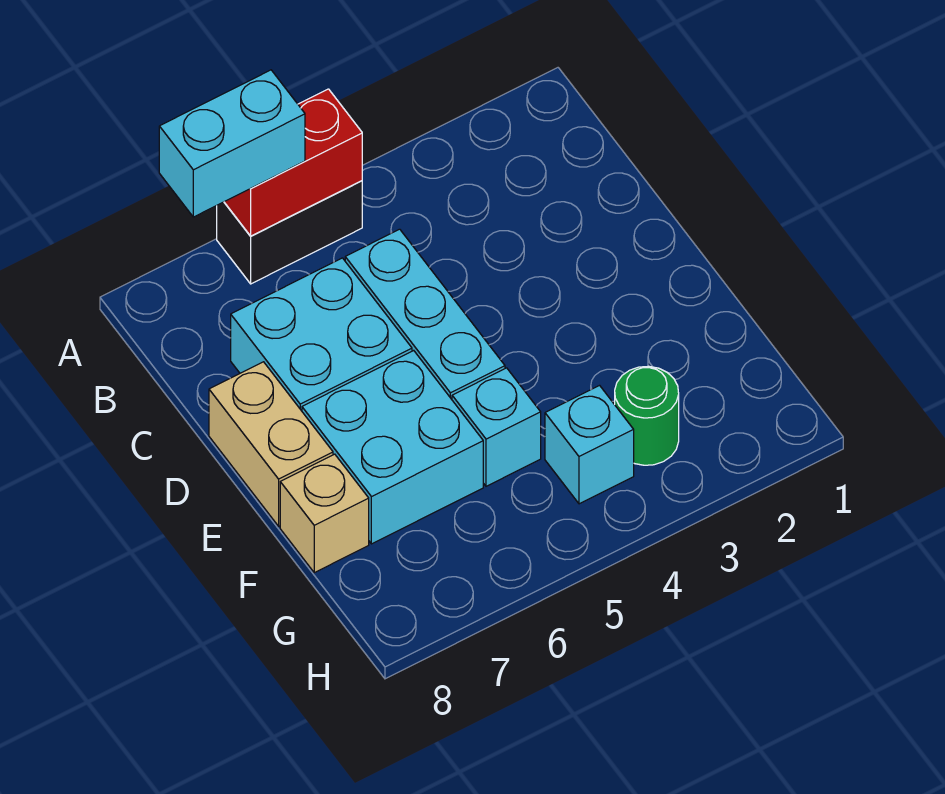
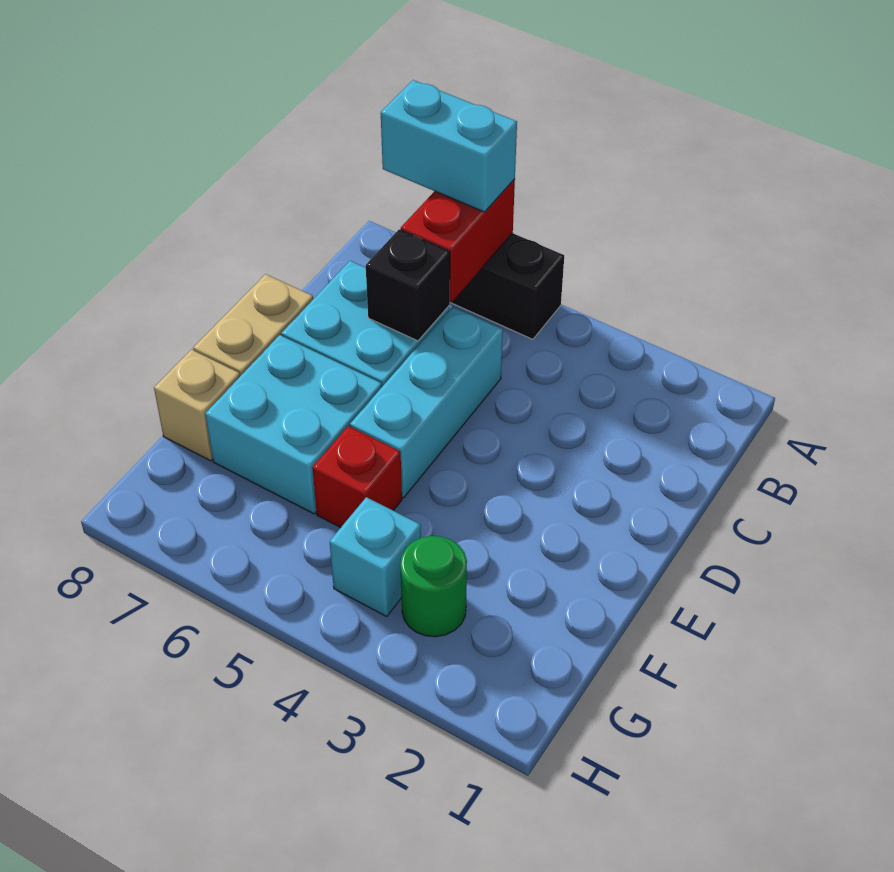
red 1x2 brick [225,89,362,236] -> red 1x2 brick turned to [401,179,515,303]
none -> black 1x1 brick [365,230,450,341]
cyan 1x1 brick [452,368,541,486] -> red 1x1 brick [312,426,402,528]

